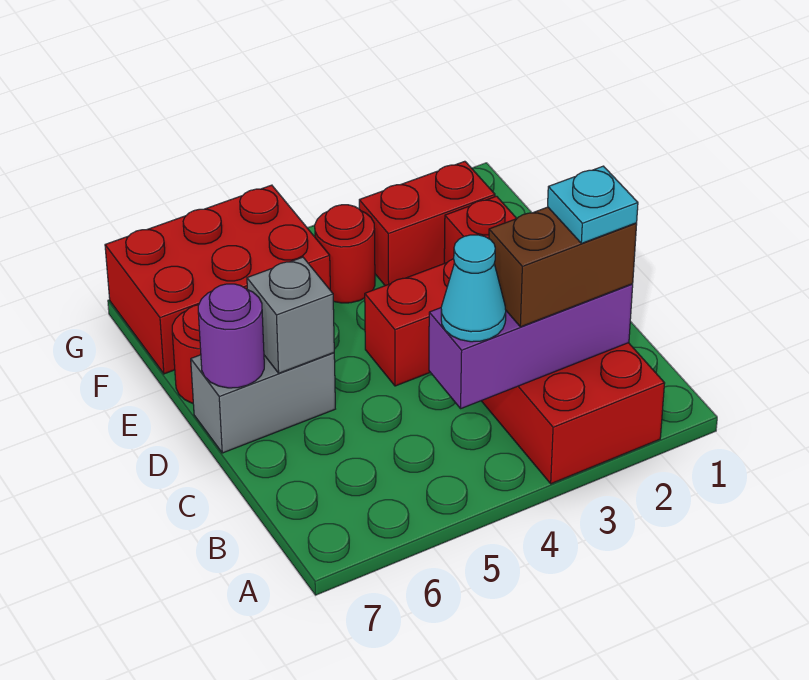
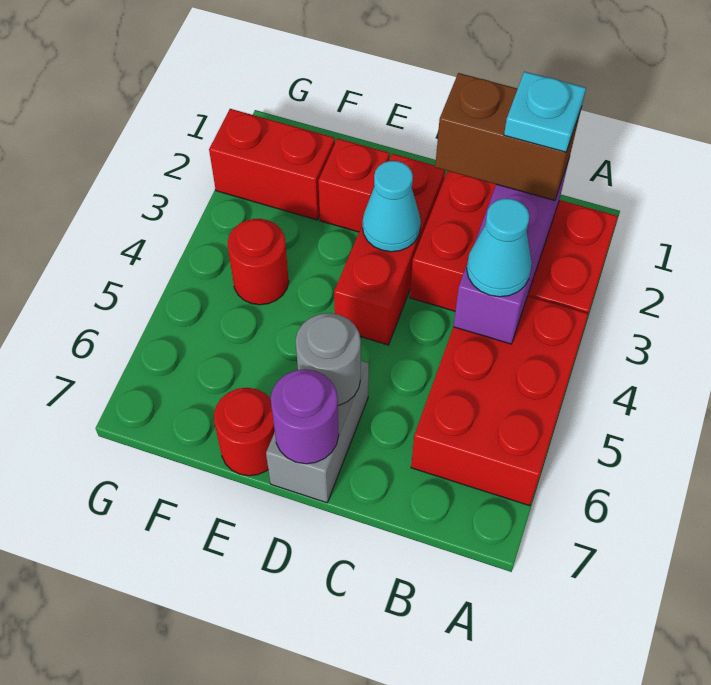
brown 1x2 brick [489,207,637,327] -> brown 1x2 brick turned to [435,73,581,200]
none -> cyan 1x1 cone [363,161,421,252]
grey 1x1 brick [247,257,334,373] -> grey 1x1 round brick [295,313,361,406]
red 1x2 brick [359,161,495,286] -> red 1x2 brick turned to [209,109,335,220]
red 2x3 brick [105,185,330,374] -> red 2x3 brick moved to [411,296,588,506]

